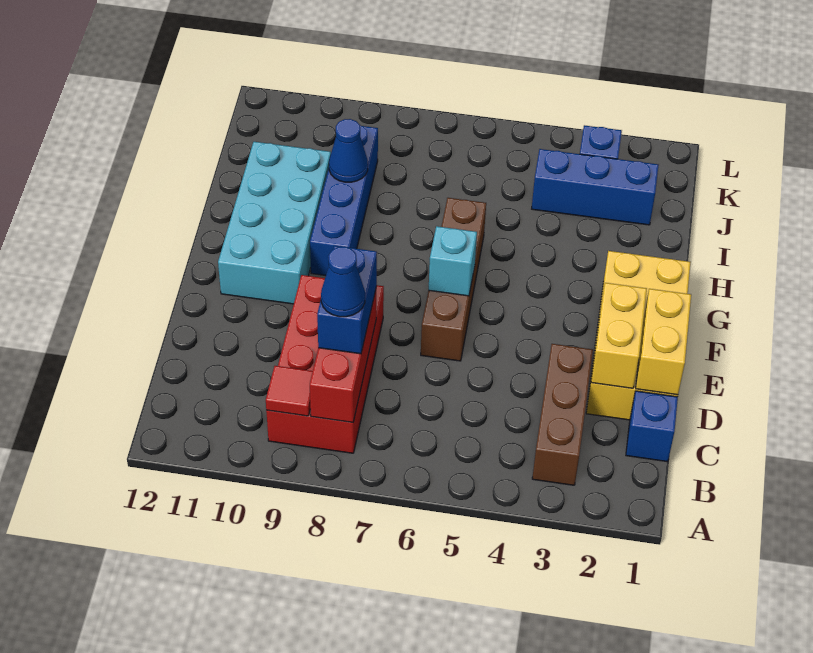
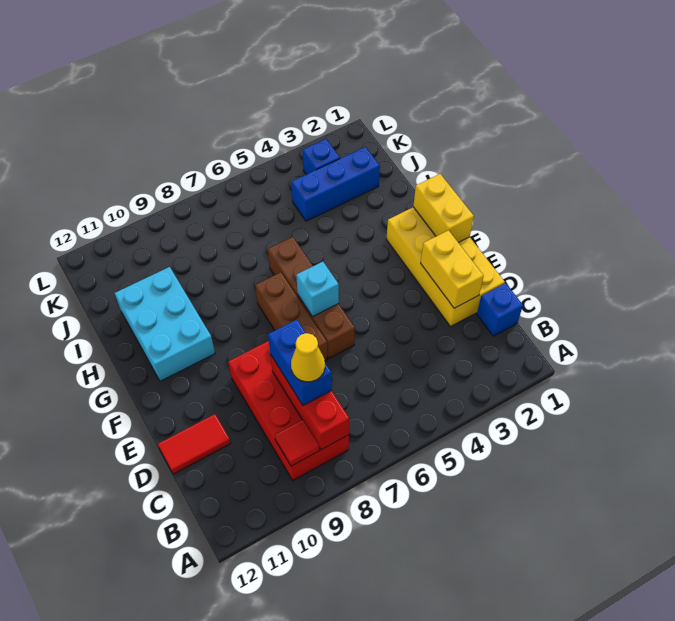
brown 1x3 brick [532,344,593,485] -> brown 1x3 brick moved to [255,272,327,360]
blue 1x1 cone [321,247,365,317] -> yellow 1x1 cone [291,333,325,382]
yellow 1x2 brick [636,289,691,395] -> yellow 1x2 brick moved to [413,174,474,243]
none -> red 1x2 tile [158,414,231,474]
cyan 2x4 brick [218,142,331,304] -> cyan 2x3 brick [115,267,215,381]
blue 1x4 brick [310,126,378,276] -> none
blue 1x1 cone [329,119,368,182] -> none

